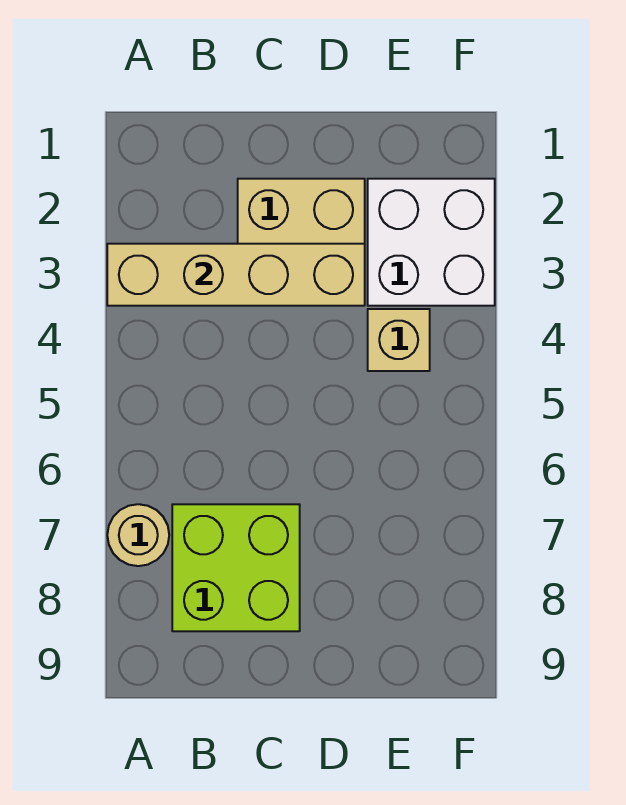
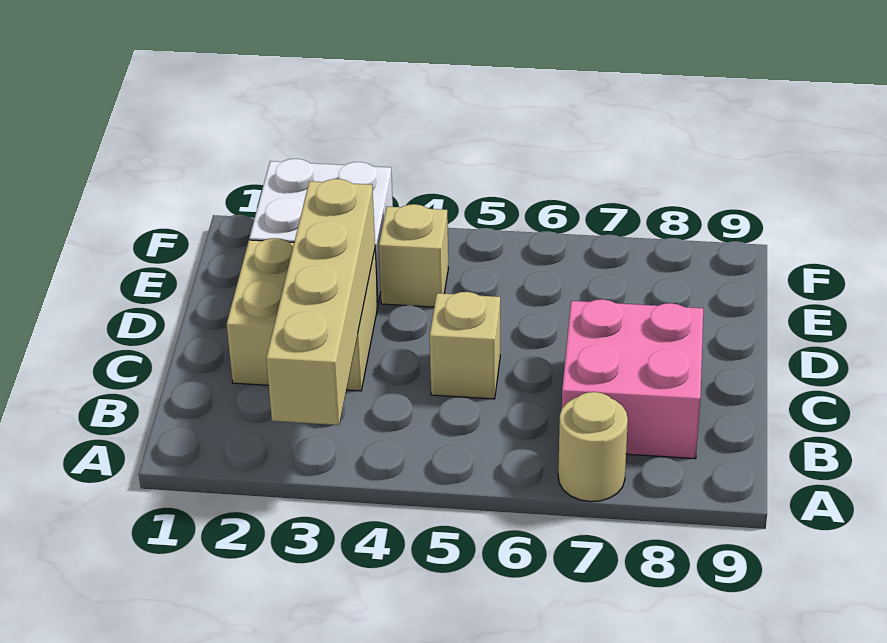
lime 2x2 brick [172,504,300,631] -> pink 2x2 brick [562,299,703,459]
none -> tan 1x1 brick [430,292,500,399]

